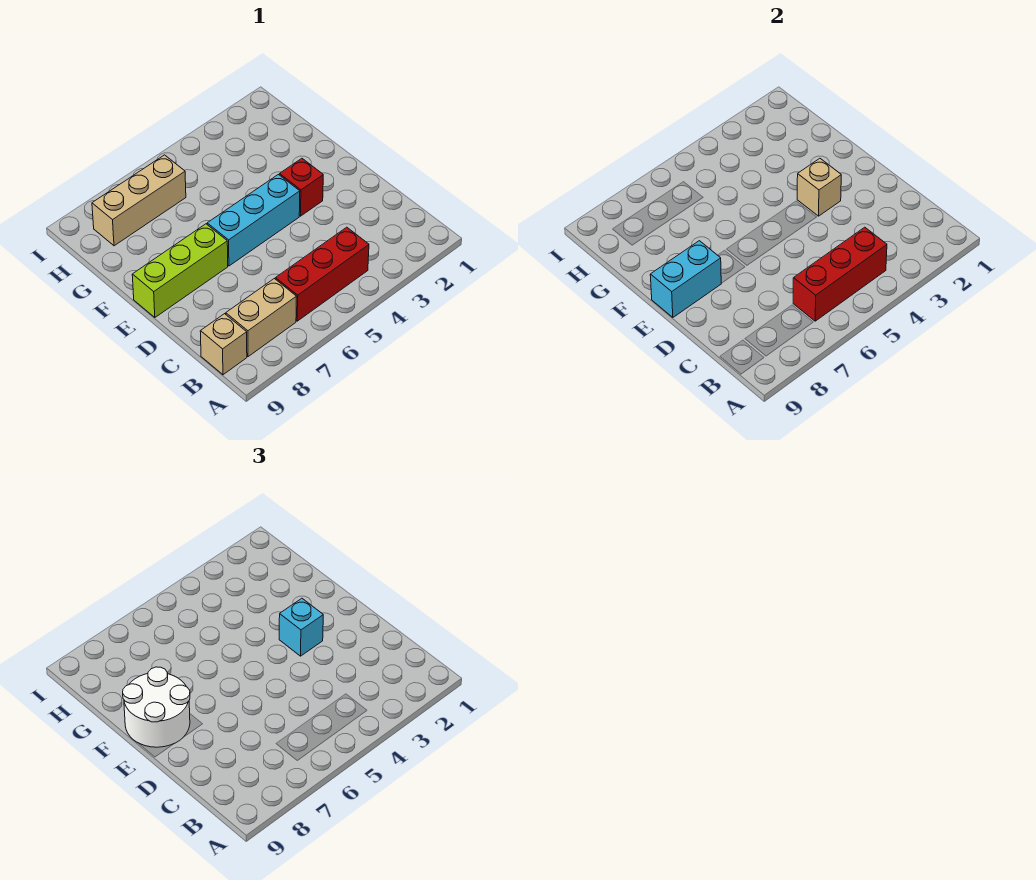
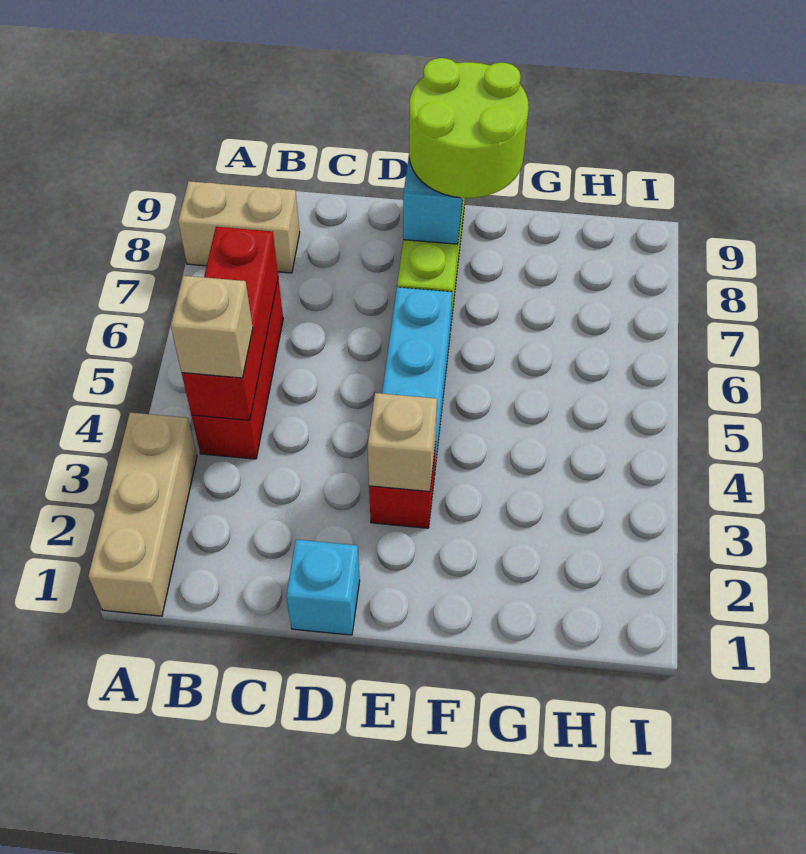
tan 1x2 brick [226,279,296,357] -> tan 1x2 brick turned to [178,181,300,273]
tan 1x1 brick [200,314,247,375] -> tan 1x1 brick moved to [171,276,253,378]
cyan 1x1 brick [279,598,323,656] -> cyan 1x1 brick moved to [286,540,360,635]
white 2x2 round brick [123,667,190,747] -> lime 2x2 round brick [409,58,529,198]
tan 1x3 brick [92,155,186,246] -> tan 1x3 brick moved to [88,412,197,616]

